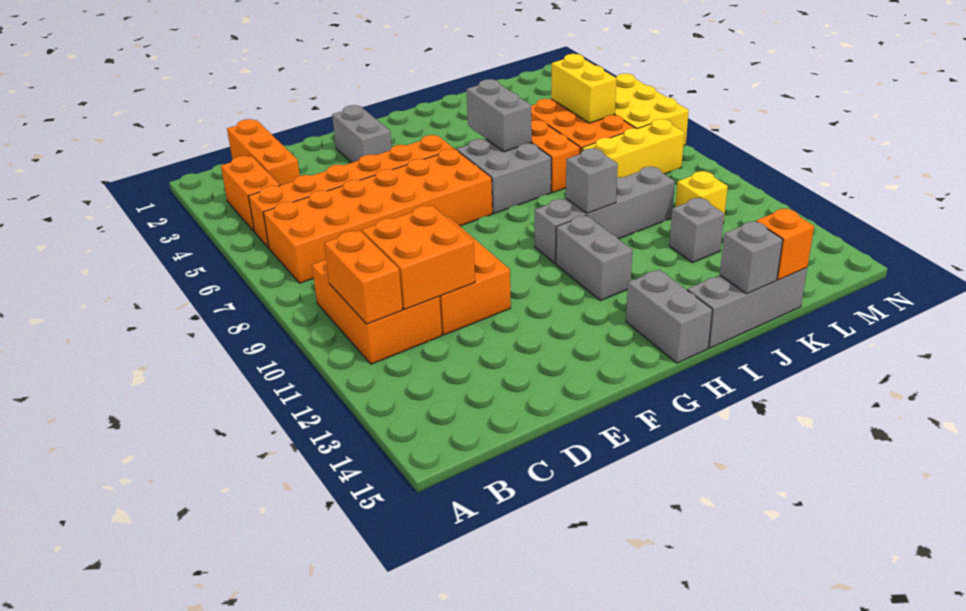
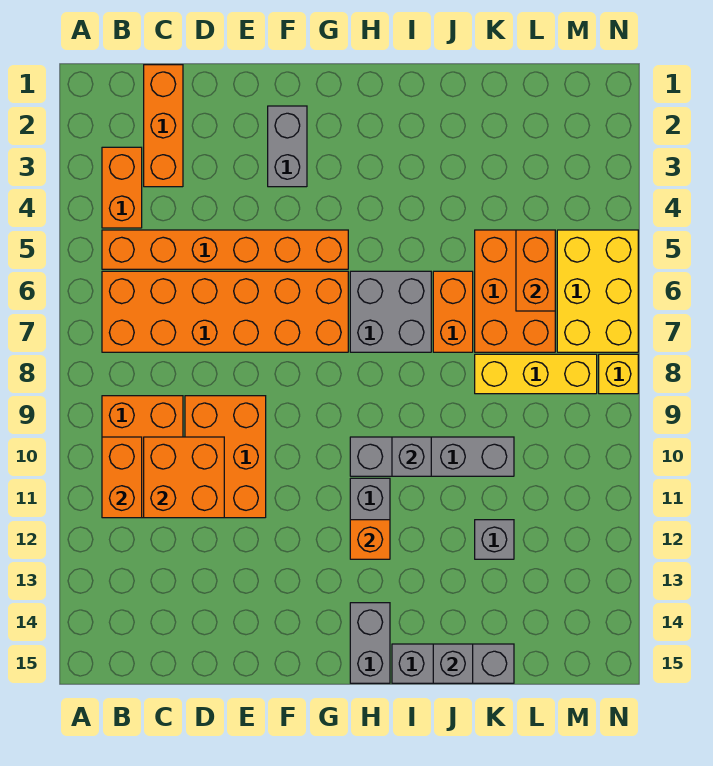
grey 1x2 brick [467,79,532,152] -> none
orange 1x1 brick [756,208,814,280] -> orange 1x1 brick moved to [350,520,390,559]
yellow 1x2 brick [551,54,617,123] -> orange 1x2 brick [516,230,555,311]
yellow 1x1 brick [675,171,728,223] -> yellow 1x1 brick moved to [599,354,638,394]

